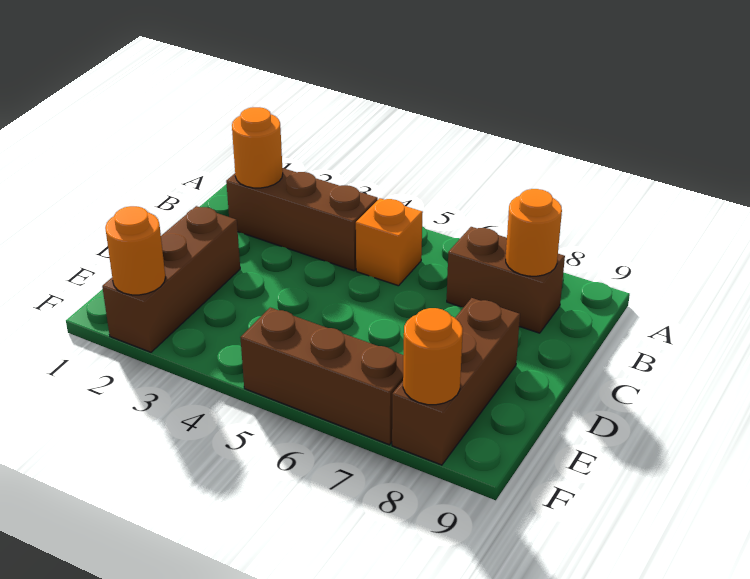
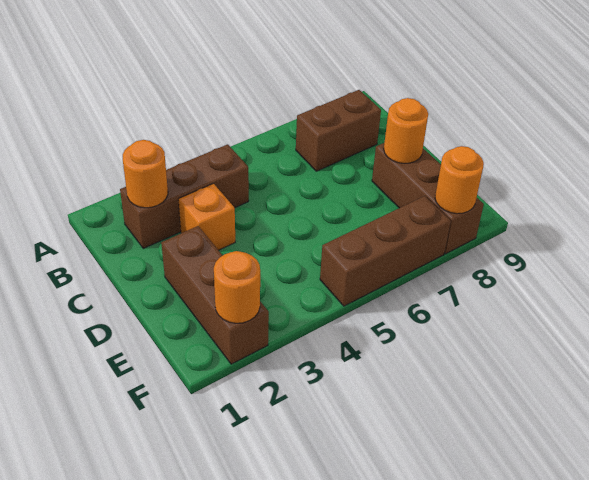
orange 1x1 brick [356,198,423,286] -> orange 1x1 brick moved to [178,184,235,250]
orange 1x1 round brick [506,189,562,276] -> orange 1x1 round brick moved to [384,98,428,163]

